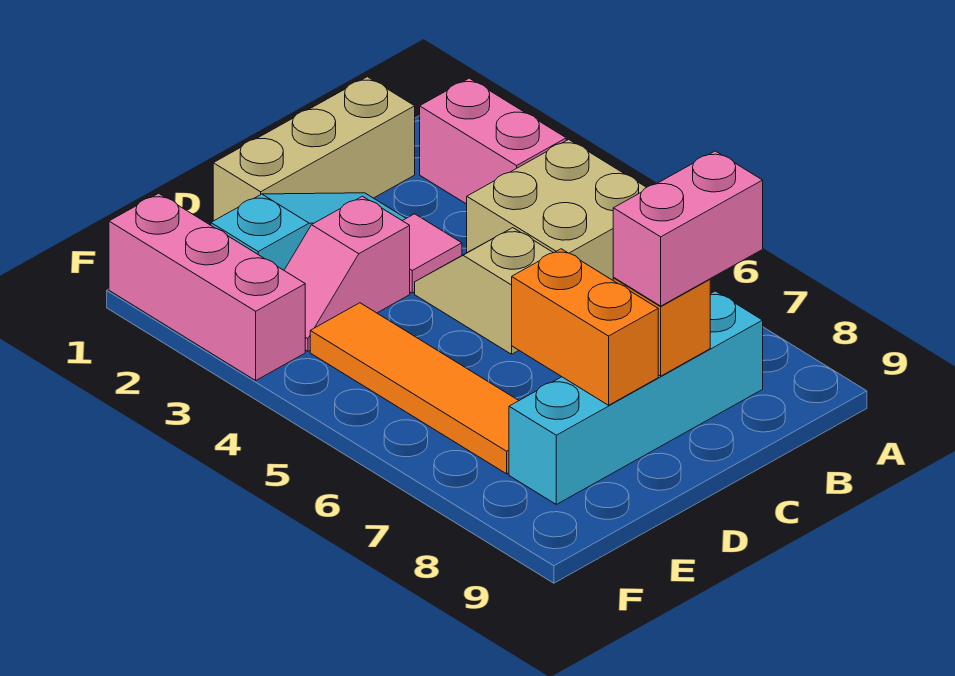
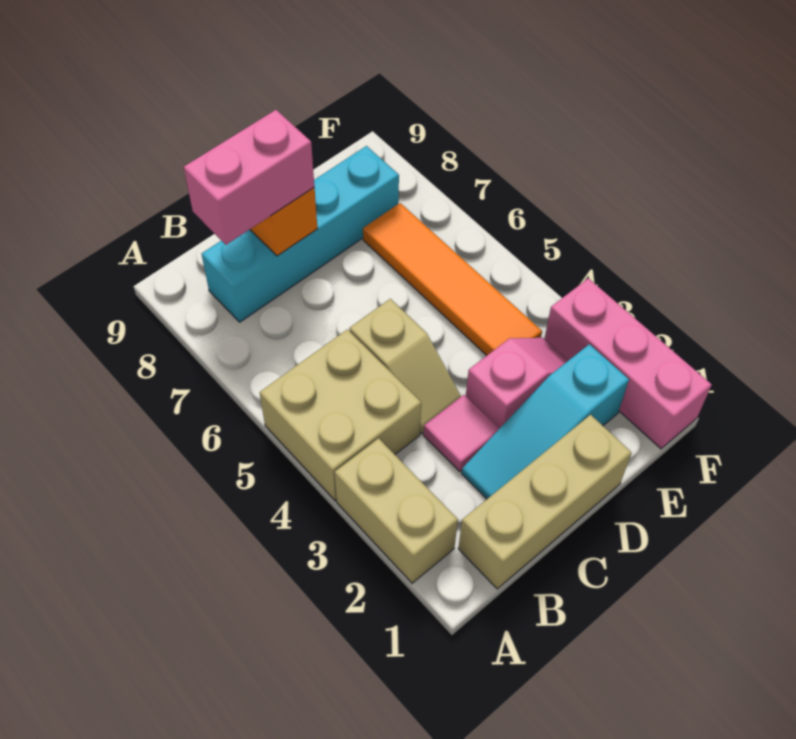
pink 1x2 brick [420,78,566,204] -> tan 1x2 brick [335,438,458,583]
orange 1x2 brick [512,249,658,405] -> none

